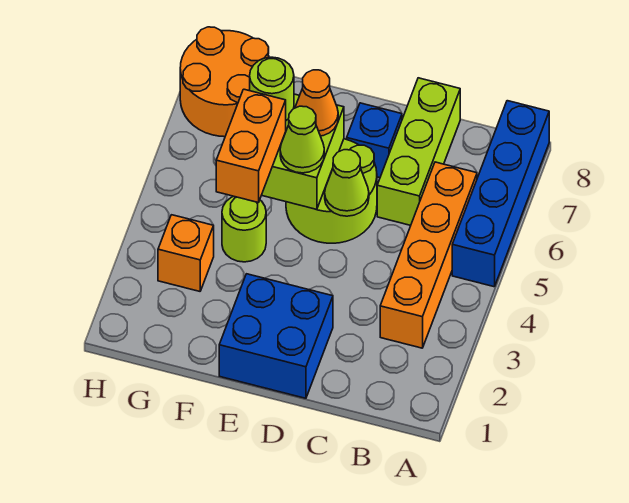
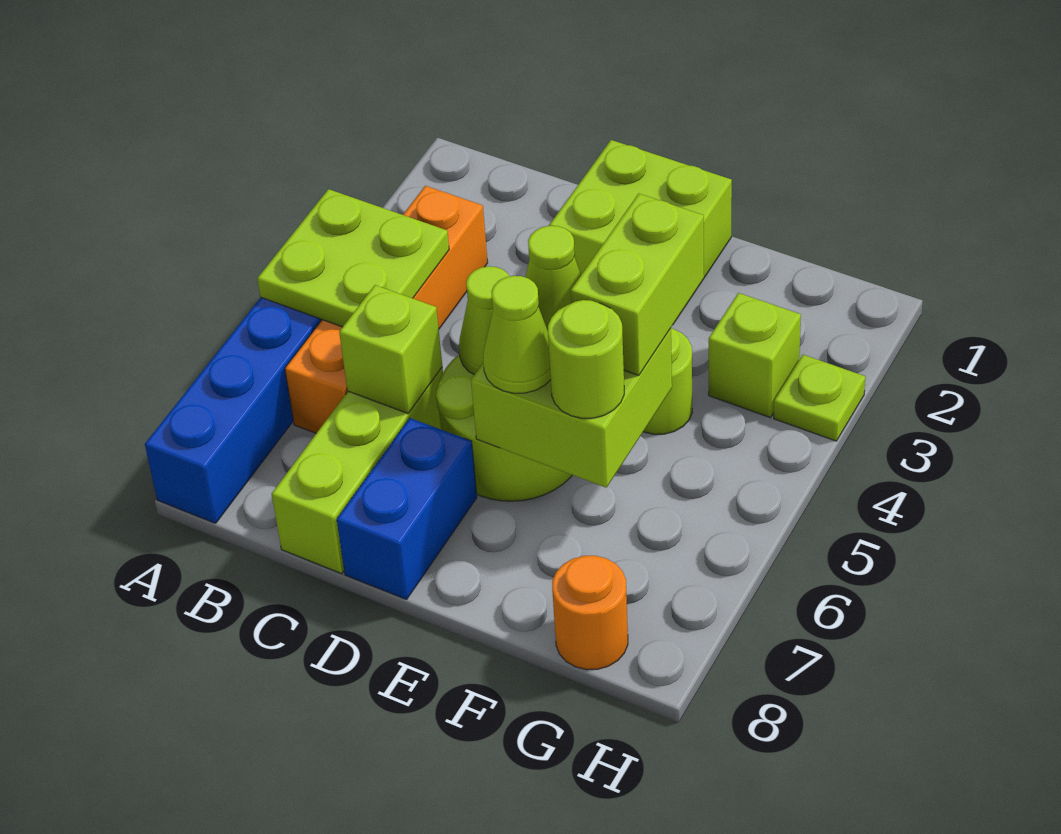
none -> lime 2x2 plate [257,189,449,327]
none -> lime 1x1 brick [339,285,442,413]
blue 2x2 brick [219,274,333,398] -> lime 2x2 brick [549,140,732,278]
blue 1x1 brick [347,103,402,178] -> blue 1x2 brick [337,418,477,599]
orange 1x1 cone [295,70,338,136] -> lime 1x1 cone [483,276,551,393]
orange 1x2 brick [216,89,286,203] -> lime 1x2 brick [571,194,704,375]
orange 1x1 brick [158,215,214,291] -> lime 1x1 brick [709,293,801,418]
orange 2x2 round brick [180,27,269,137] -> orange 1x1 round brick [552,556,628,670]
none -> lime 1x1 plate [774,355,865,441]

